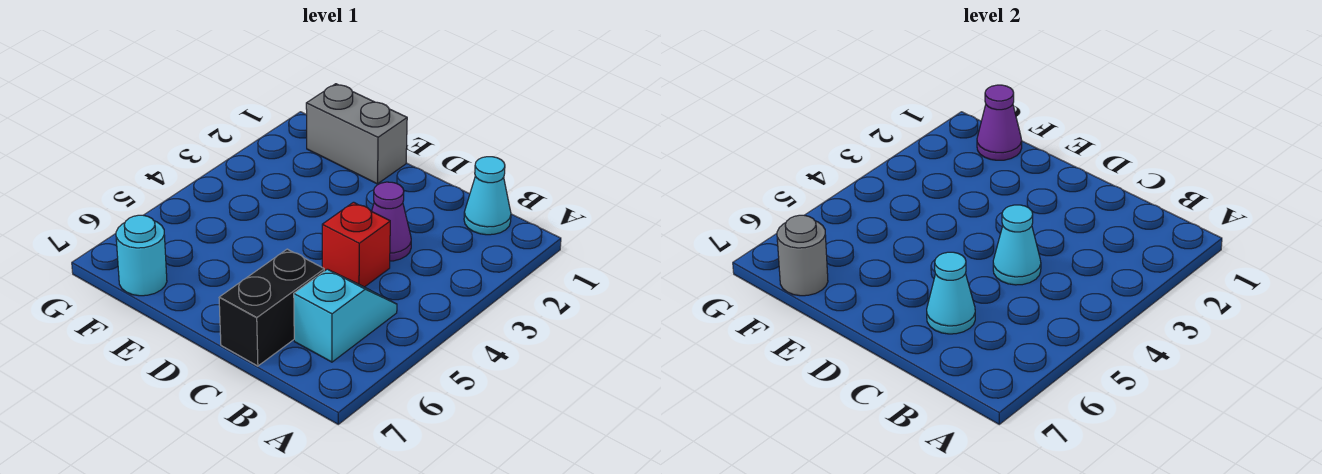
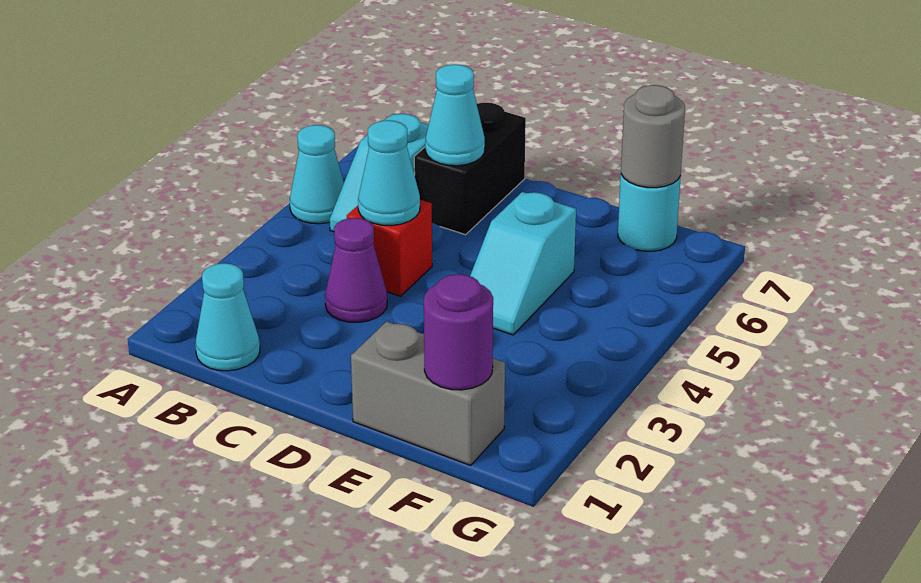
none -> cyan 1x1 cone [290,125,344,224]
none -> cyan 1x2 slope [470,192,576,335]
purple 1x1 cone [977,85,1022,160] -> purple 1x1 round brick [424,274,493,390]

